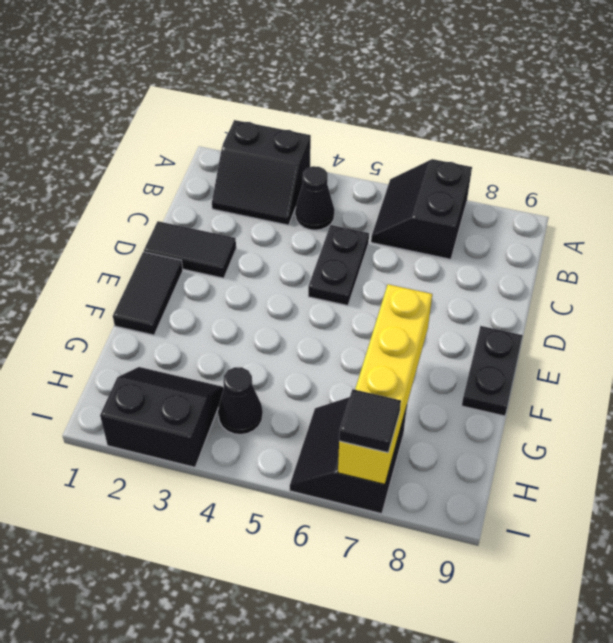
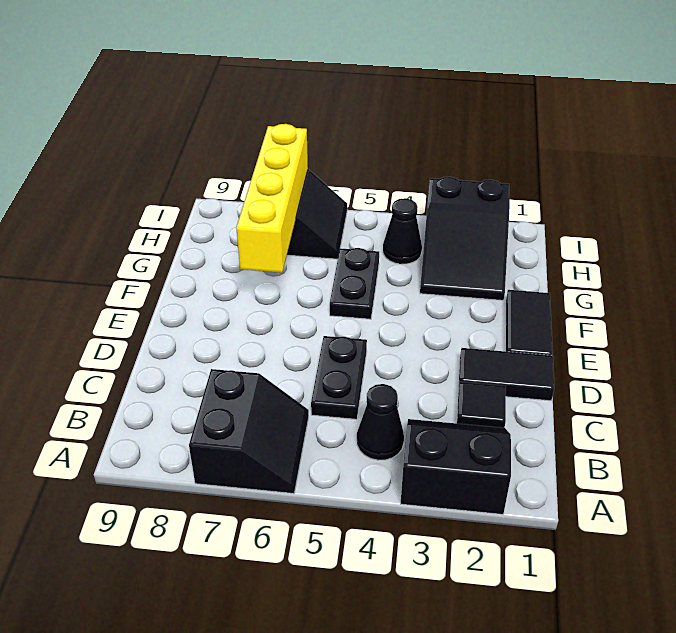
black 1x2 plate [462,326,523,416] -> black 1x2 plate moved to [330,248,379,319]
black 2x2 slope [100,367,224,467] -> black 2x3 slope [420,177,510,300]
black 1x1 tile [339,389,401,453] -> black 1x1 tile moved to [457,382,506,428]

